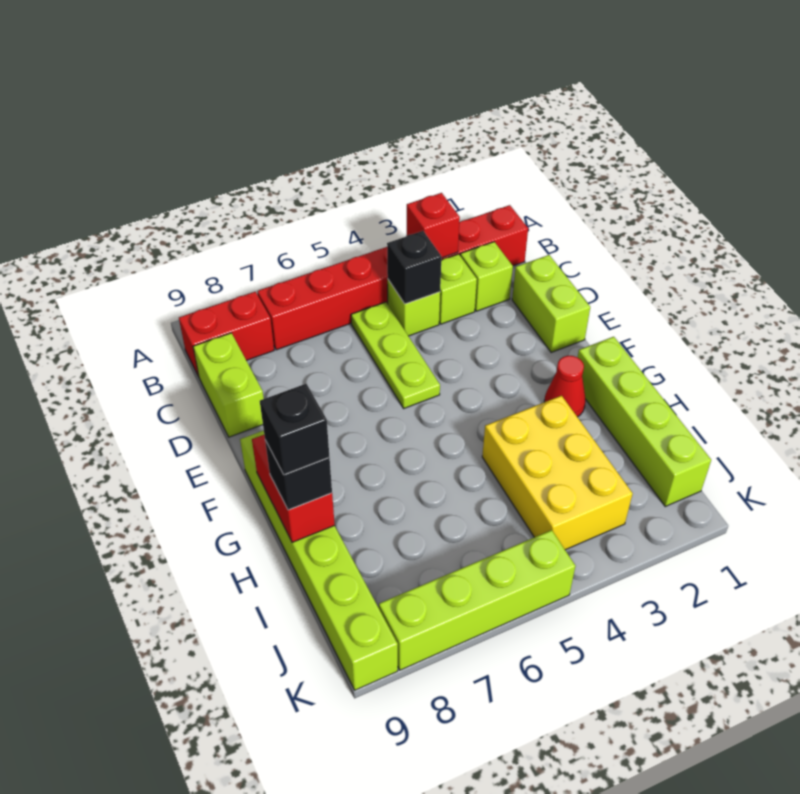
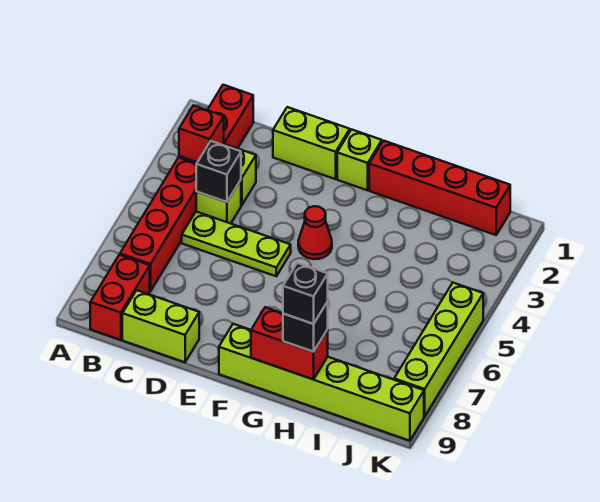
lime 1x1 brick [460,242,513,311] -> lime 1x1 brick moved to [337,129,382,190]
lime 1x4 brick [578,337,711,506] -> red 1x4 brick [369,141,510,235]
red 1x1 cone [544,356,586,417] -> red 1x1 cone moved to [298,206,332,259]
yellow 2x3 brick [482,396,633,550] -> none

